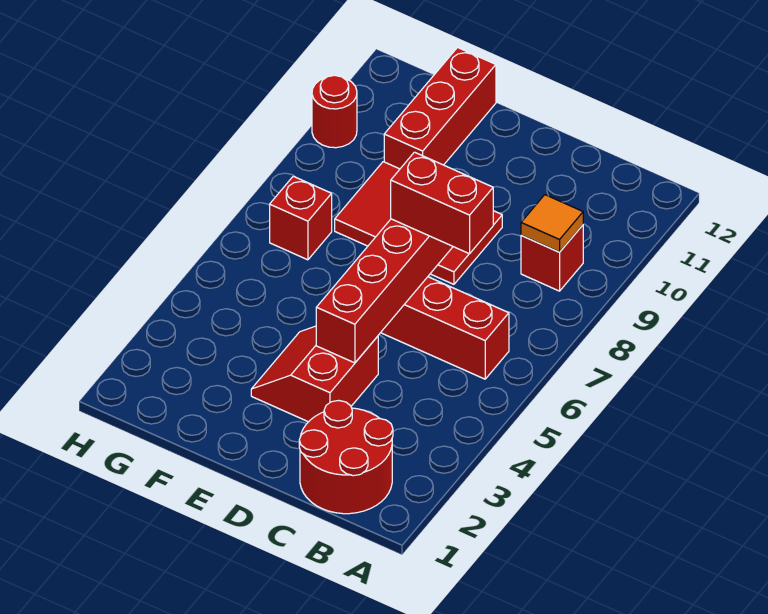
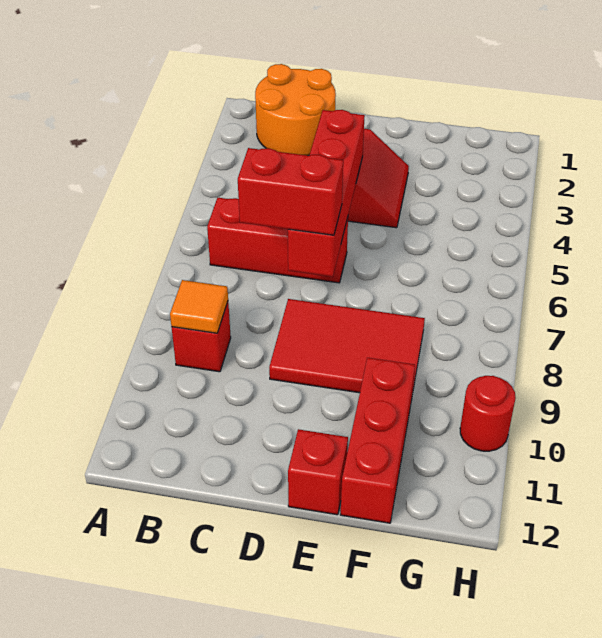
red 2x2 round brick [299,400,393,514] -> orange 2x2 round brick [255,64,336,155]
red 1x1 brick [270,176,332,260] -> red 1x1 brick moved to [288,429,348,515]

